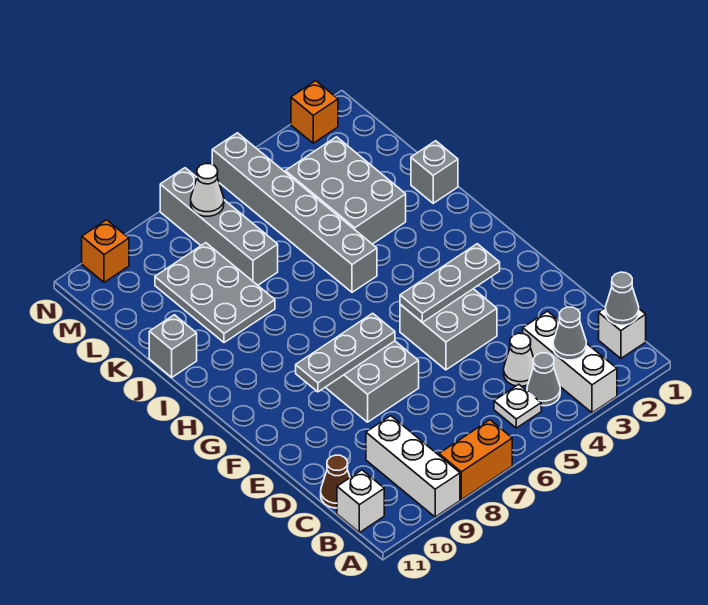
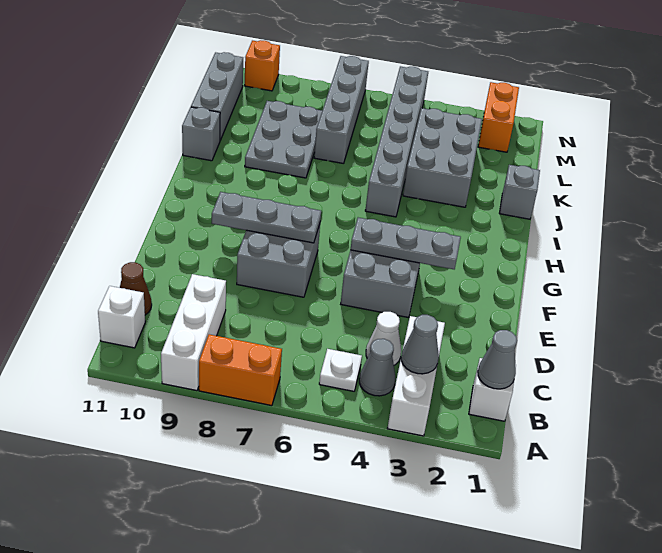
none -> grey 1x3 brick [191,52,243,140]
white 1x1 cone [191,164,224,216] -> none
orange 1x1 brick [291,81,338,143] -> orange 1x2 brick [478,82,519,152]

